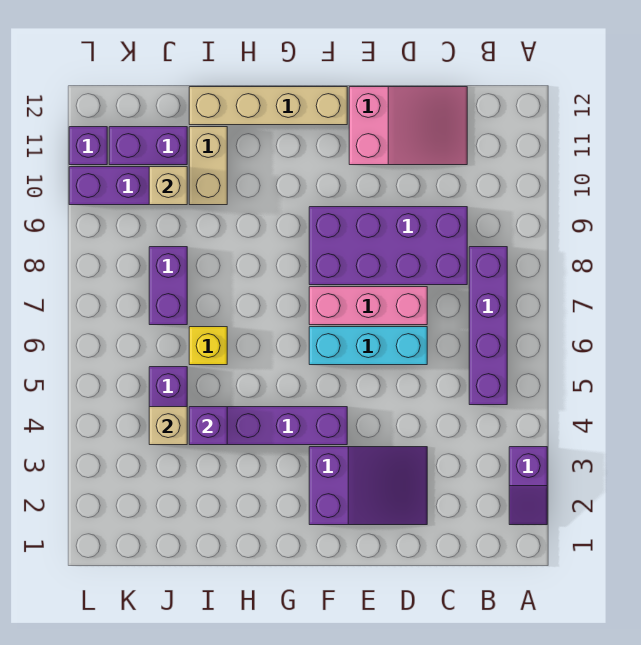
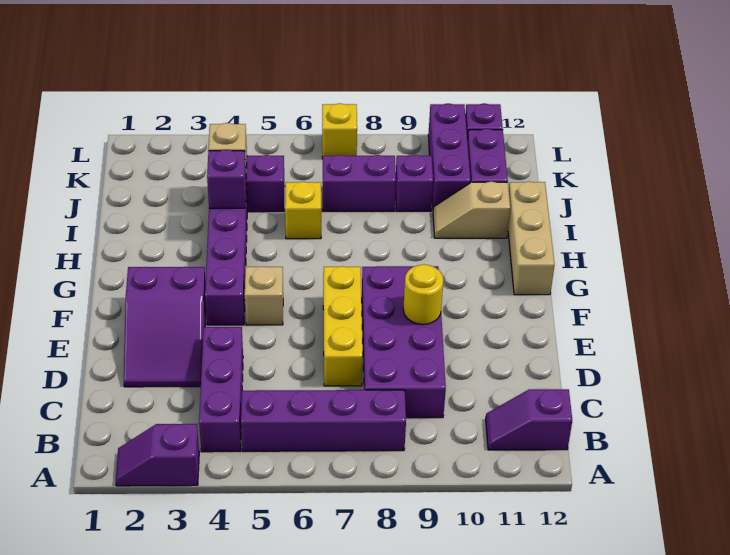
none -> purple 1x3 brick [199,327,243,452]
none -> purple 1x2 slope [486,389,572,450]
pink 2x3 slope [349,87,467,165] -> none
cyan 1x3 brick [309,327,427,365] -> none
pink 1x3 brick [309,287,427,325] -> yellow 1x3 brick [323,266,363,386]
none -> yellow 1x1 round brick [403,264,443,325]
tan 1x4 brick [189,87,347,125] -> tan 1x3 brick [508,181,555,295]
tan 1x2 brick [189,127,227,205] -> tan 1x2 slope [433,181,510,238]
none -> purple 1x1 brick [395,155,433,211]
tan 1x1 brick [149,167,187,205] -> tan 1x1 brick moved to [245,266,283,325]
none -> yellow 1x1 brick [322,103,357,159]

